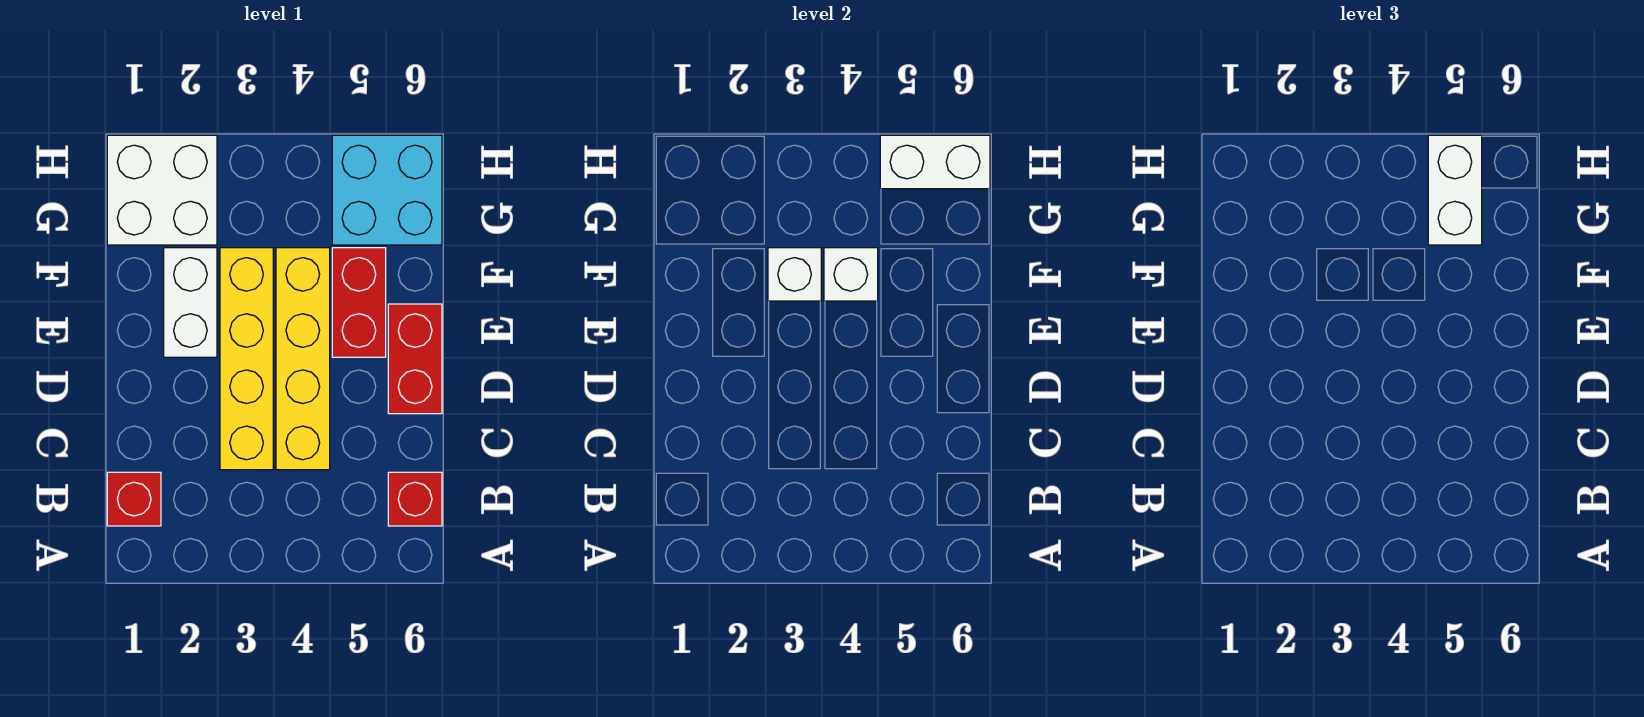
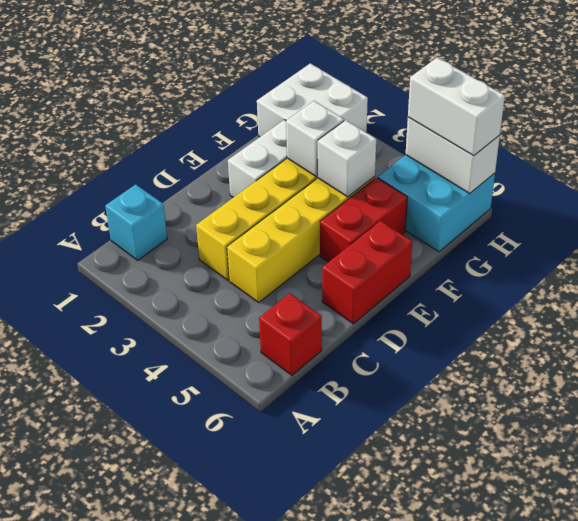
red 1x1 brick [107,472,161,526] -> cyan 1x1 brick [105,184,167,260]
white 1x2 brick [1428,135,1482,245] -> white 1x2 brick turned to [408,58,505,156]

